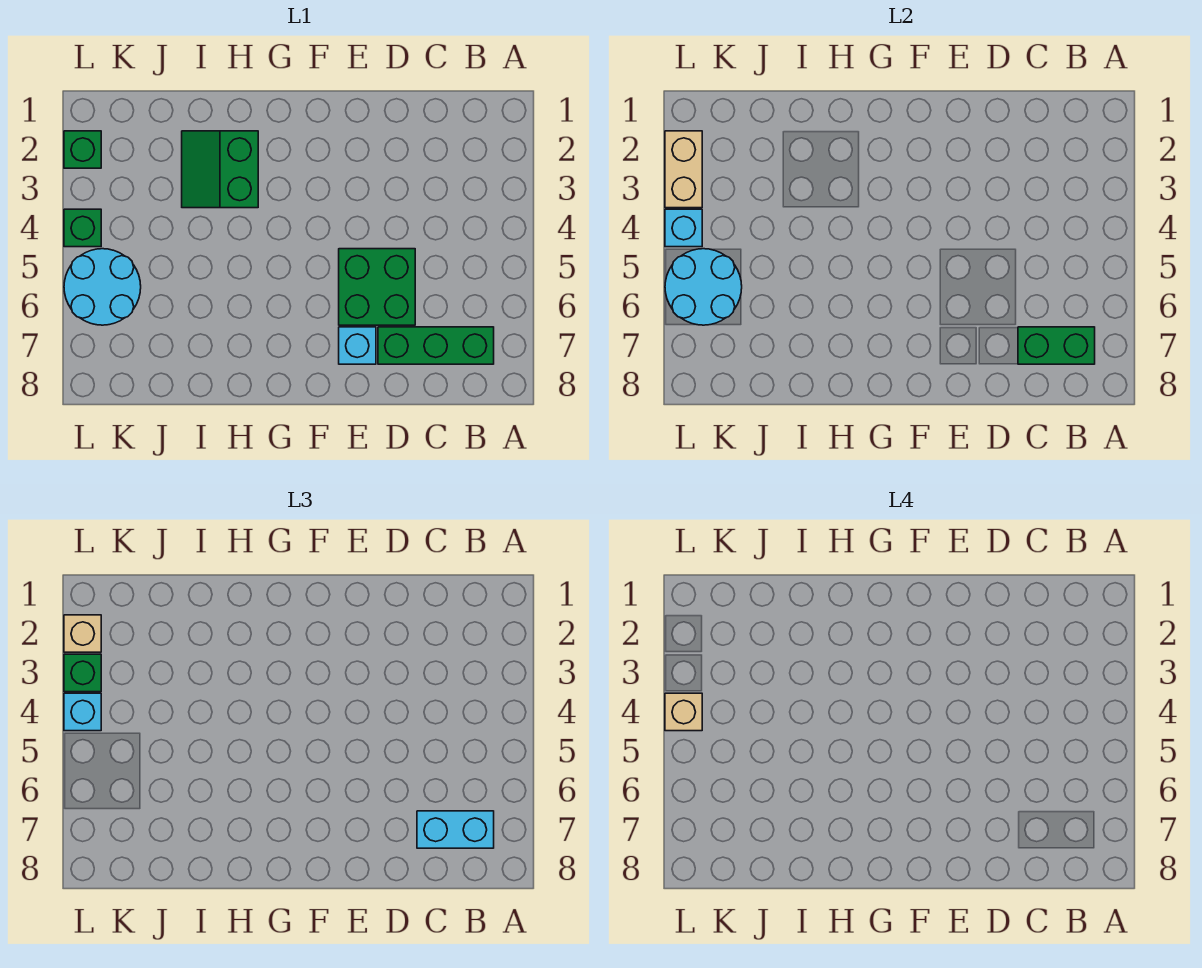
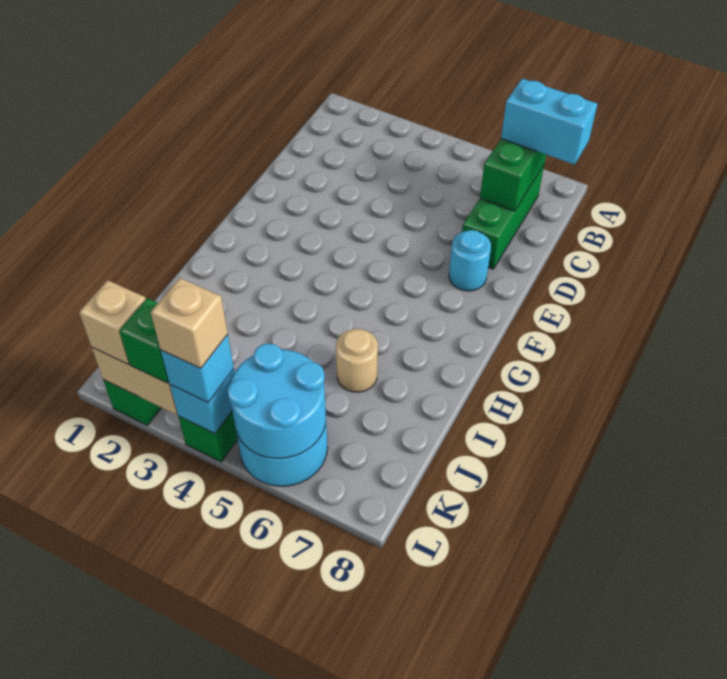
cyan 1x2 brick [417,811,494,848] -> cyan 1x2 brick turned to [501,78,597,165]
green 2x2 brick [339,249,415,325] -> none
cyan 1x1 brick [339,327,376,364] -> cyan 1x1 round brick [449,230,491,291]
green 2x2 slope [182,131,258,208] -> none
none -> tan 1x1 round brick [336,329,378,392]

